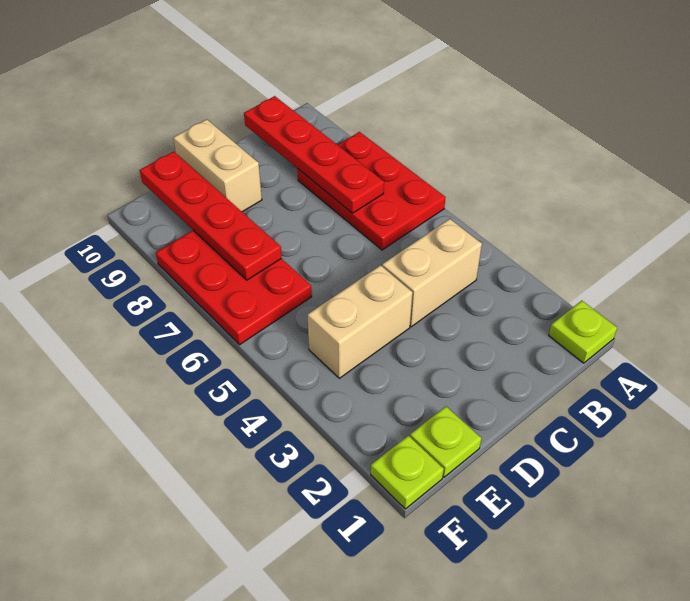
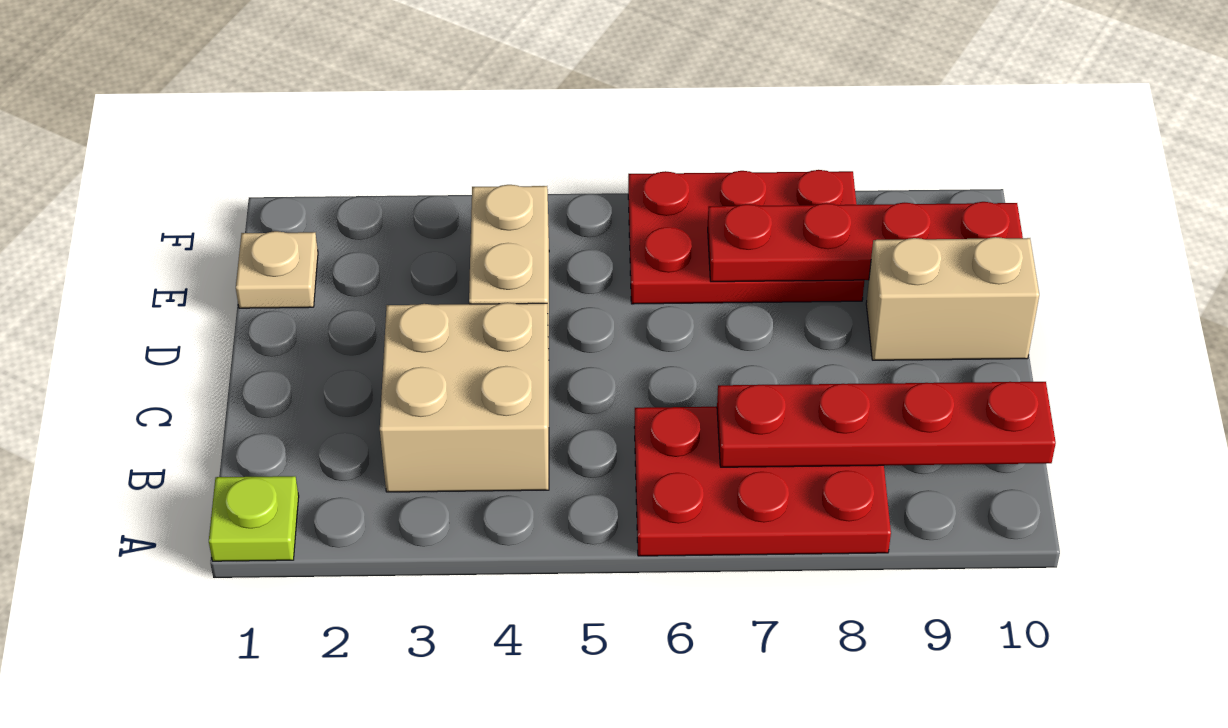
tan 1x2 brick [382,219,482,327] -> tan 2x2 brick [380,303,549,492]
lime 1x1 plate [410,406,481,477] -> tan 1x1 plate [236,231,318,308]
lime 1x1 plate [371,436,444,509] -> none

